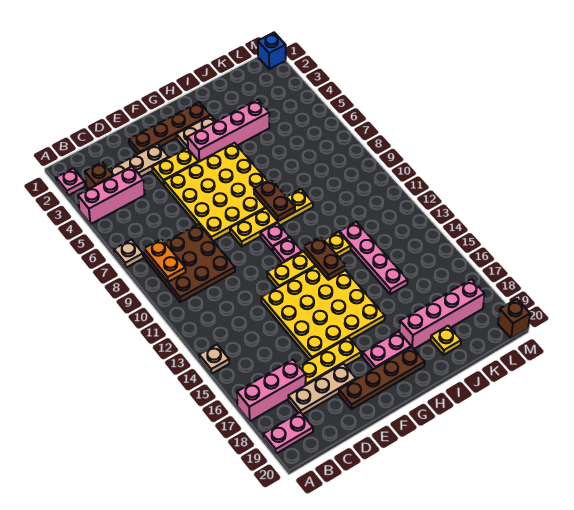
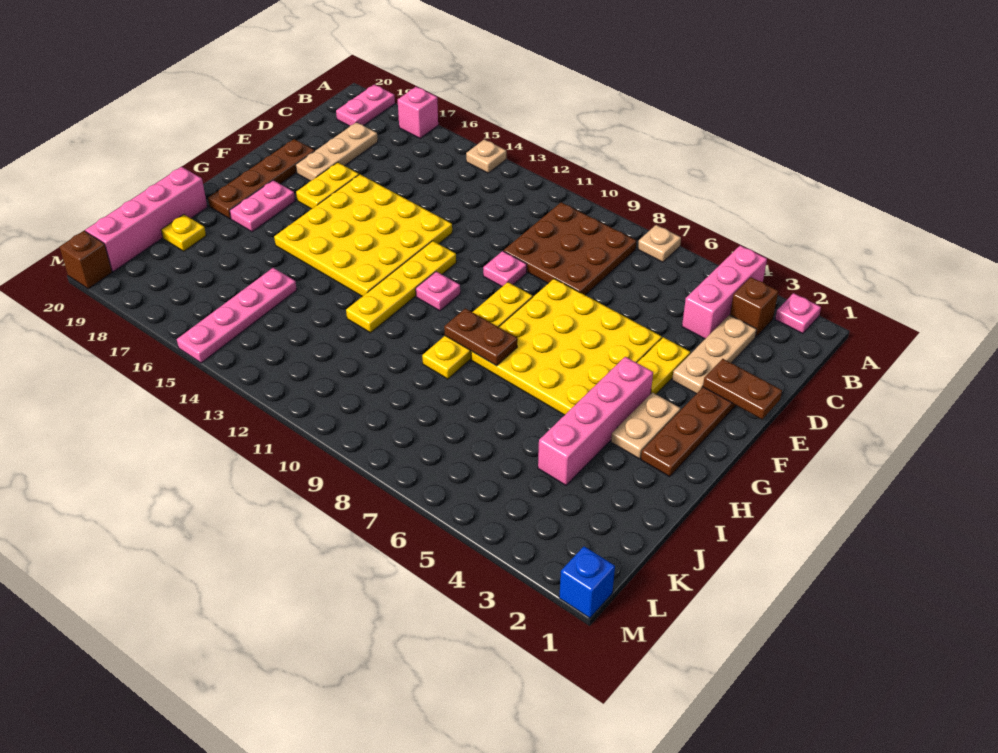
pink 1x3 brick [237,360,306,421] -> pink 1x1 brick [398,87,438,138]
orange 1x2 plate [144,239,186,282] -> none
yellow 1x3 plate [299,337,361,385] -> yellow 1x2 plate [296,162,359,209]
pink 1x1 plate [260,223,290,251] -> pink 1x1 plate moved to [483,251,527,286]
brown 1x2 plate [304,237,346,280] -> brown 1x2 plate moved to [703,359,782,419]
pink 1x4 brick [399,279,485,349] -> pink 1x4 brick moved to [85,167,207,272]
pink 1x4 plate [339,222,408,294] -> pink 1x4 plate turned to [177,268,297,363]

